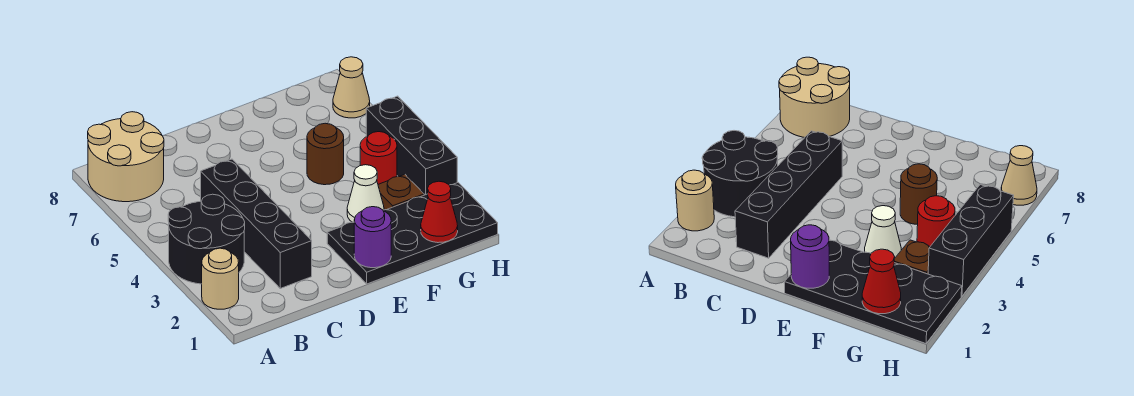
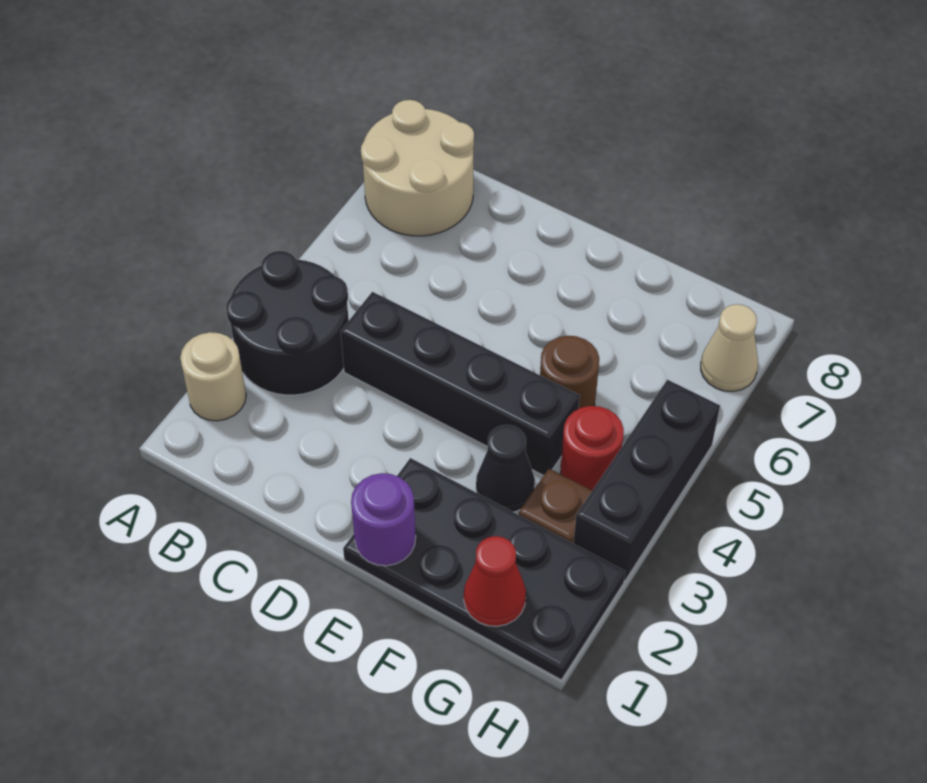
black 1x4 brick [201,159,312,288] -> black 1x4 brick turned to [341,292,580,476]
white 1x1 cone [347,165,384,222] -> black 1x1 cone [476,425,535,512]

